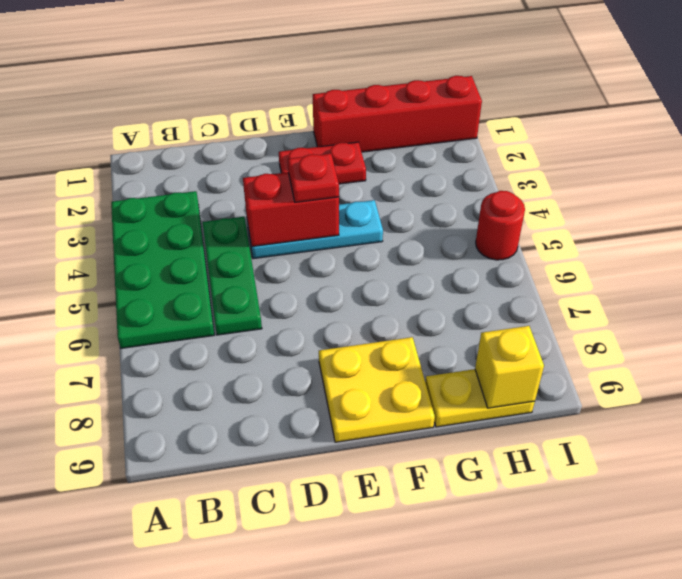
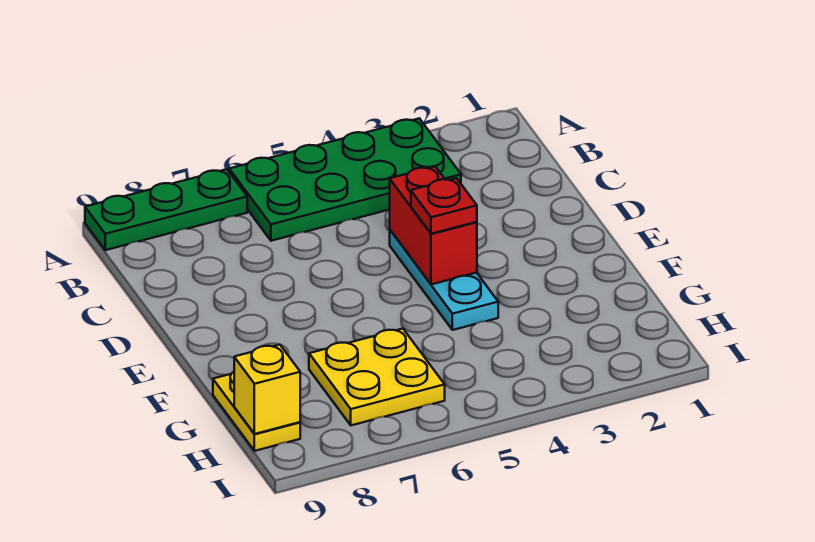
green 1x3 plate [202,217,262,335] -> green 1x3 plate moved to [85,169,247,250]
red 1x2 plate [279,142,366,184] -> none
yellow 2x2 plate [319,337,435,442] -> yellow 2x2 plate moved to [309,329,445,425]
red 1x4 brick [313,76,482,152] -> none
red 1x1 round brick [476,191,525,260] -> none

